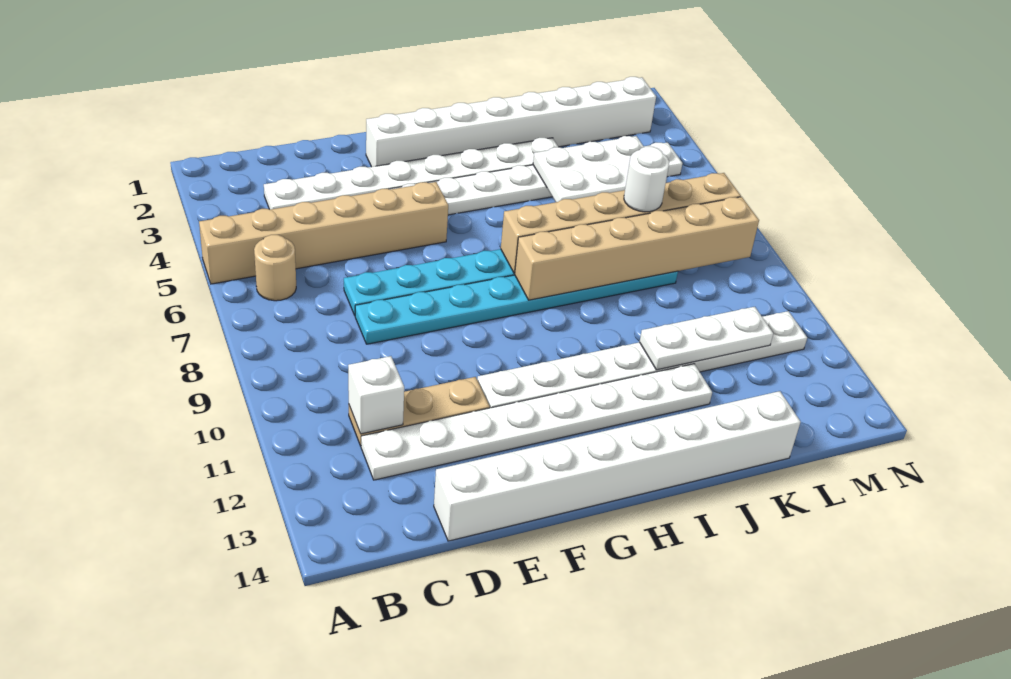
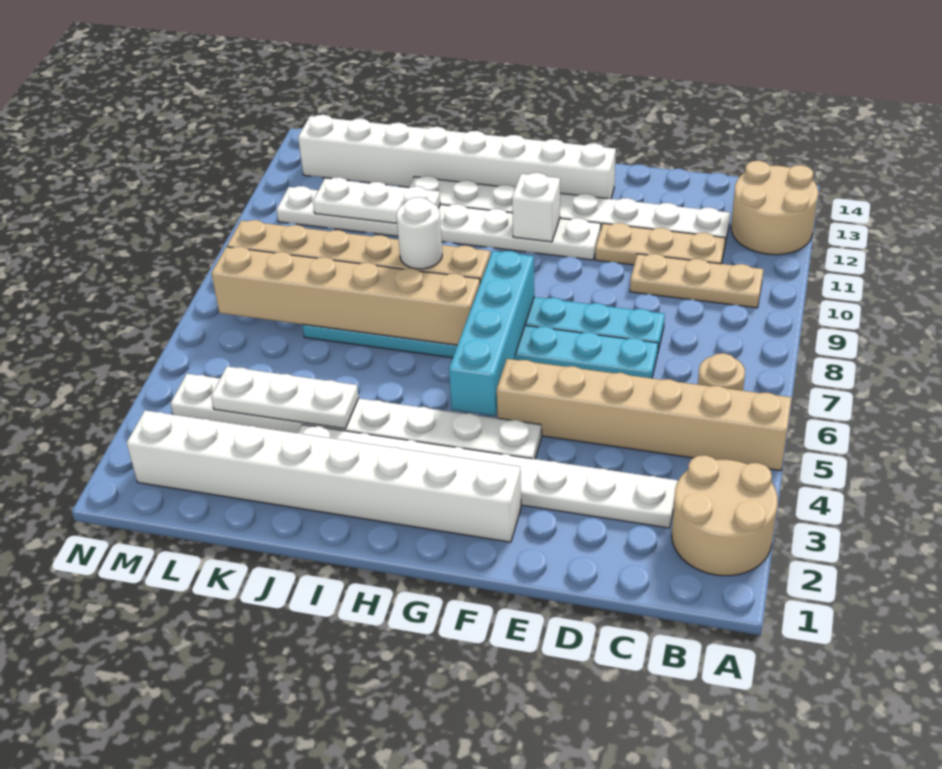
none -> tan 2x2 round brick [672,455,778,576]
none -> tan 2x2 round brick [731,161,818,255]
none -> tan 1x3 plate [630,254,764,308]
white 1x1 brick [348,356,404,434] -> white 1x1 brick moved to [512,173,560,242]
white 1x8 brick [434,391,801,541] -> white 1x8 brick moved to [298,115,616,199]
none -> cyan 1x4 brick [449,251,534,416]
white 2x3 plate [533,136,644,202] -> white 1x3 plate [211,366,359,429]
white 1x1 round brick [624,147,669,212] -> white 1x1 round brick moved to [396,197,442,269]

